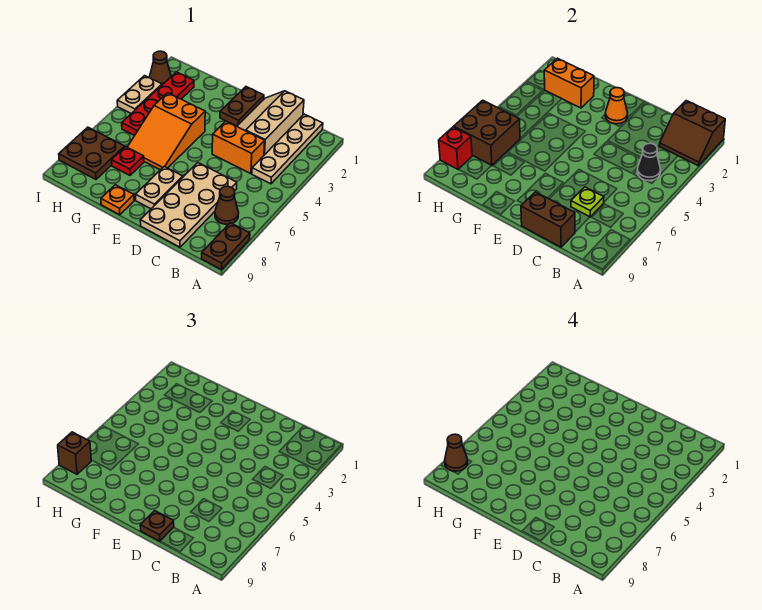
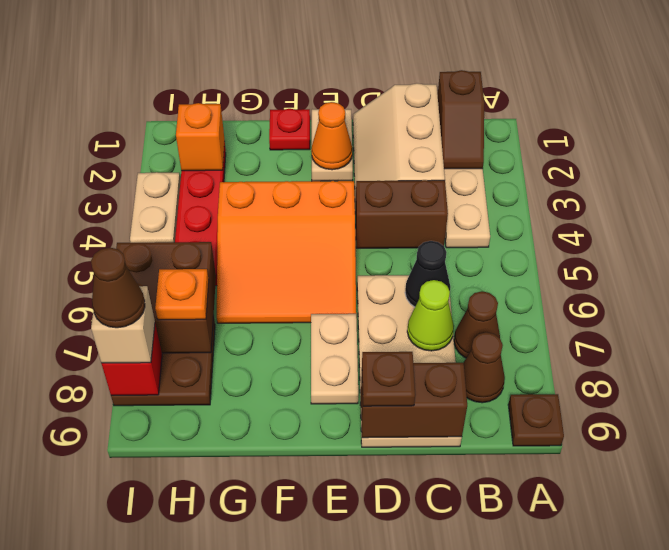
brown 2x2 slope [660,101,725,166] -> brown 1x2 slope [438,70,484,169]
brown 1x2 plate [202,223,250,270] -> brown 1x1 plate [508,394,564,446]
black 1x1 cone [637,143,661,181] -> black 1x1 cone moved to [405,241,450,307]
orange 1x2 brick [212,121,265,174] -> brown 1x2 brick [356,180,448,248]
lime 1x1 plate [571,187,604,217] -> lime 1x1 cone [407,280,454,351]
brown 1x2 plate [220,87,264,126] -> tan 1x2 plate [312,109,353,181]
orange 2x3 slope [127,93,205,170] -> orange 3x3 slope [217,181,356,323]
orange 1x1 plate [101,185,134,215] -> orange 1x1 plate moved to [155,269,209,320]
orange 1x2 brick [544,58,594,108] -> orange 1x1 brick [176,103,225,171]
red 1x1 plate [112,147,144,175] -> red 1x1 plate moved to [269,109,310,150]
brown 1x1 cone [150,51,171,85] -> brown 1x1 cone moved to [464,332,505,403]
brown 1x1 brick [58,432,91,474] -> tan 1x1 brick [91,286,155,363]

